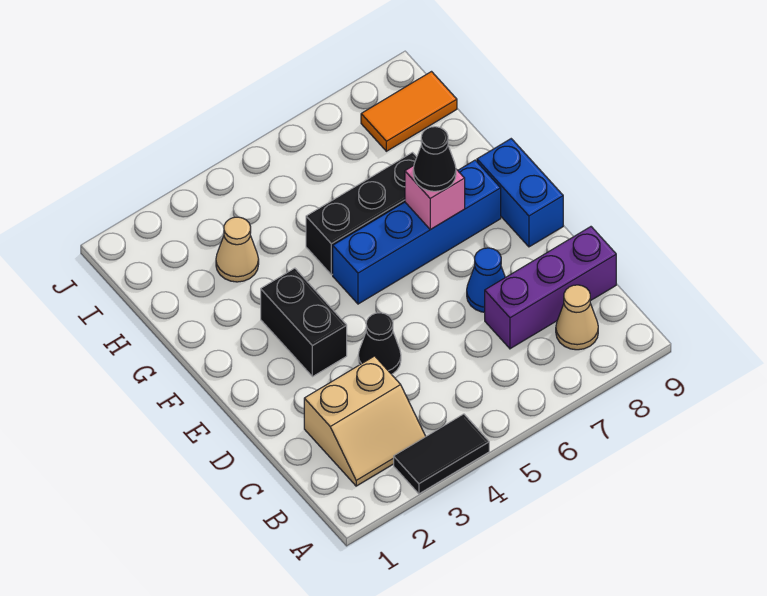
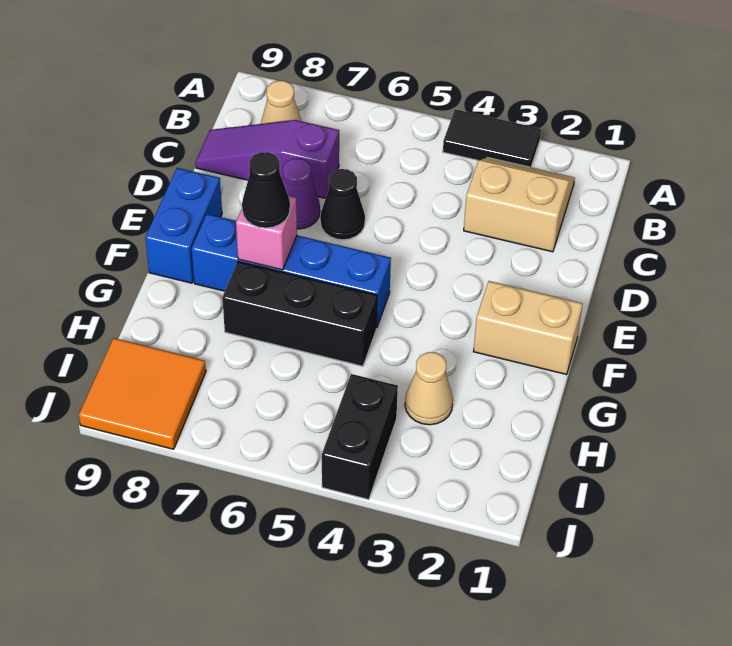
purple 1x3 brick [485,227,616,349] -> purple 1x3 slope [196,120,339,198]
black 1x1 cone [358,313,401,374] -> black 1x1 cone moved to [320,169,365,240]
blue 1x1 cone [467,248,505,312] -> purple 1x1 cone [283,158,320,229]
black 1x2 brick [261,268,347,377] -> black 1x2 brick moved to [322,374,398,500]
none -> tan 1x2 brick [473,281,583,375]
orange 1x2 tile [361,72,457,151] -> orange 2x2 tile [79,338,206,449]

